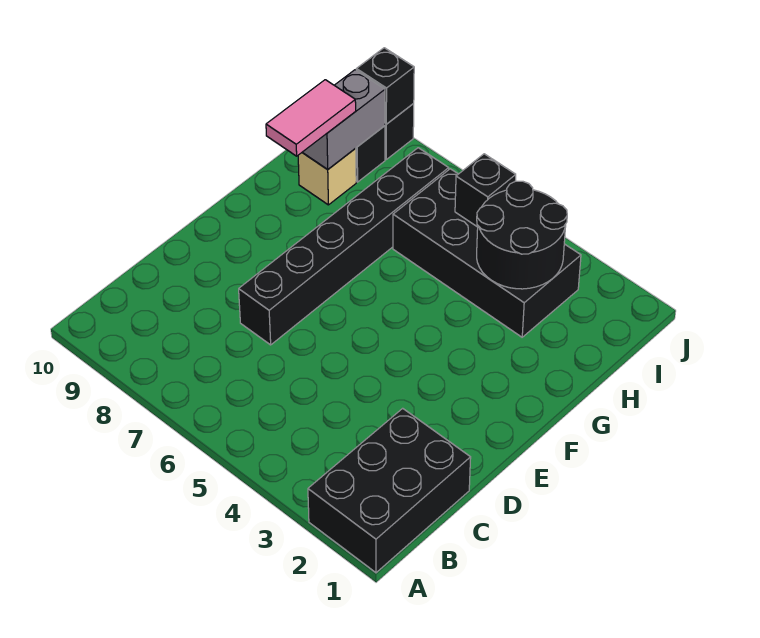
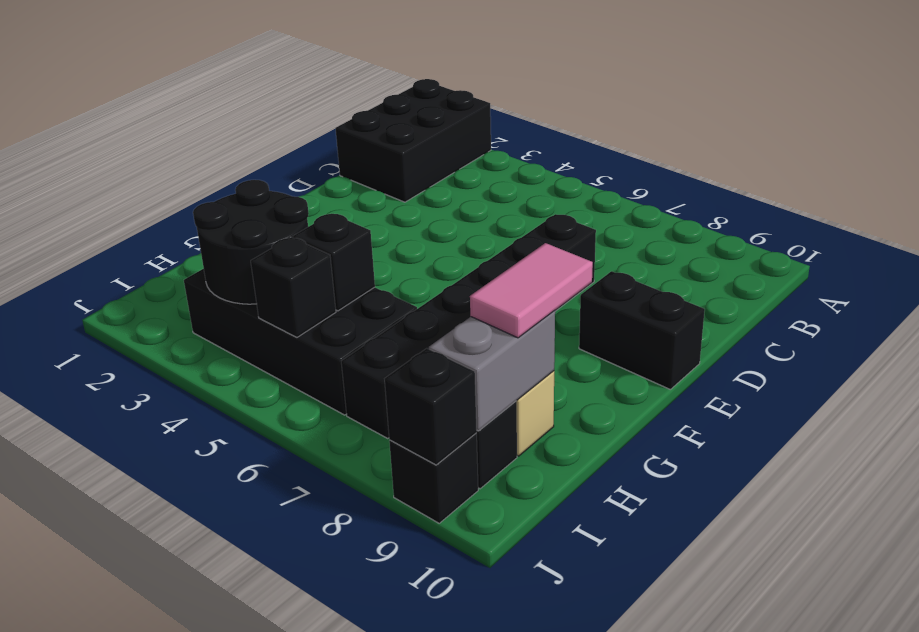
none -> black 1x2 brick [579,271,705,390]
none -> black 1x1 brick [293,214,375,311]

